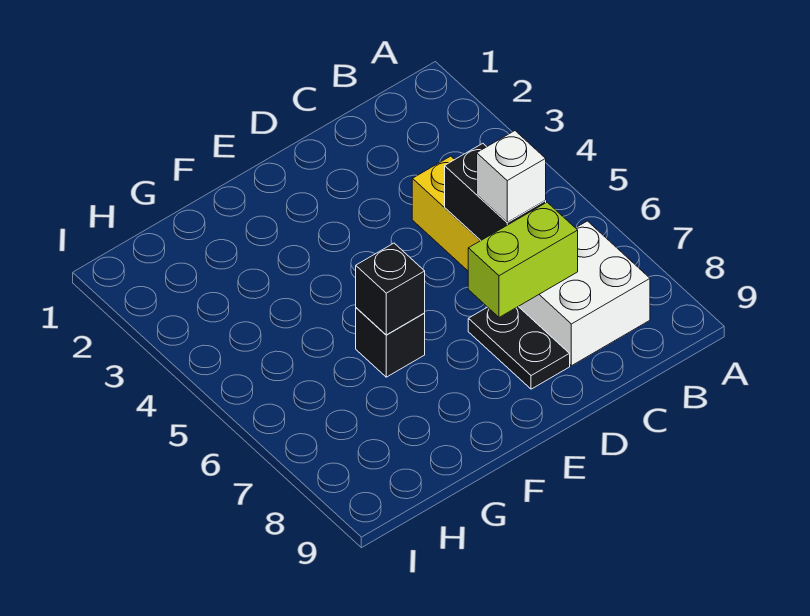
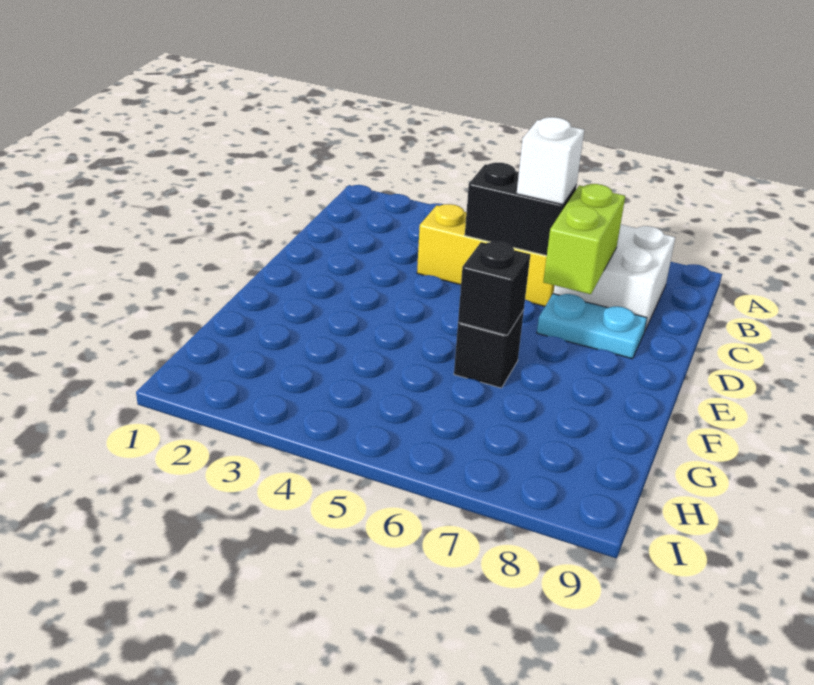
black 1x2 plate [468,307,570,389] -> cyan 1x2 plate [537,294,647,359]

